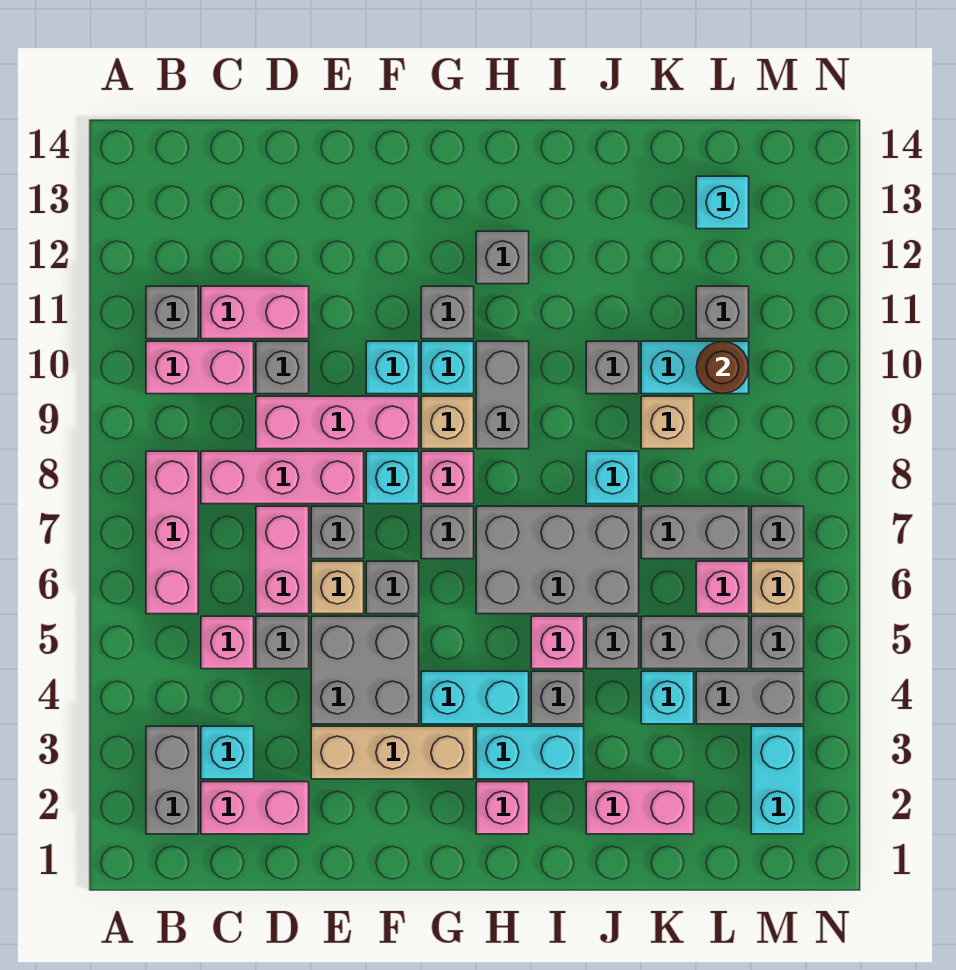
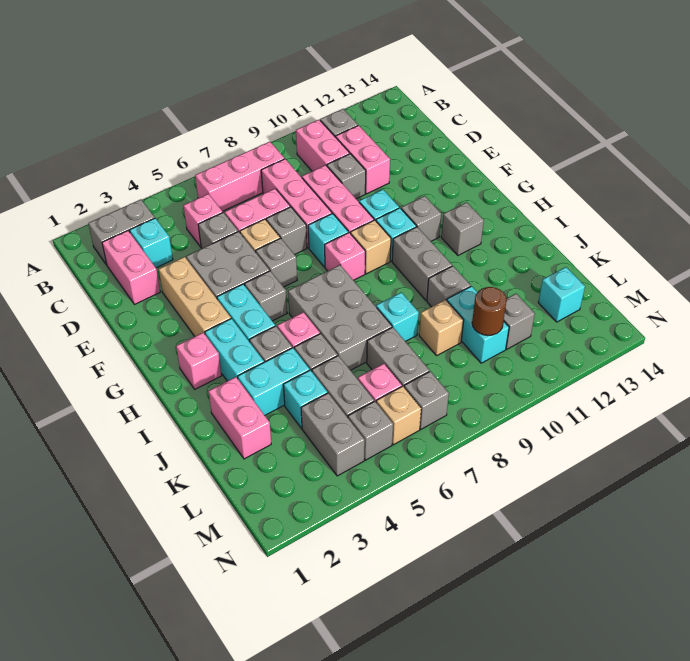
grey 1x1 brick [421,506,474,559] -> grey 1x1 brick moved to [245,271,287,321]
grey 1x2 brick [476,341,529,449] -> grey 1x2 brick turned to [392,227,452,301]
cyan 1x2 brick [751,726,804,834] -> cyan 1x2 brick moved to [238,348,310,415]

